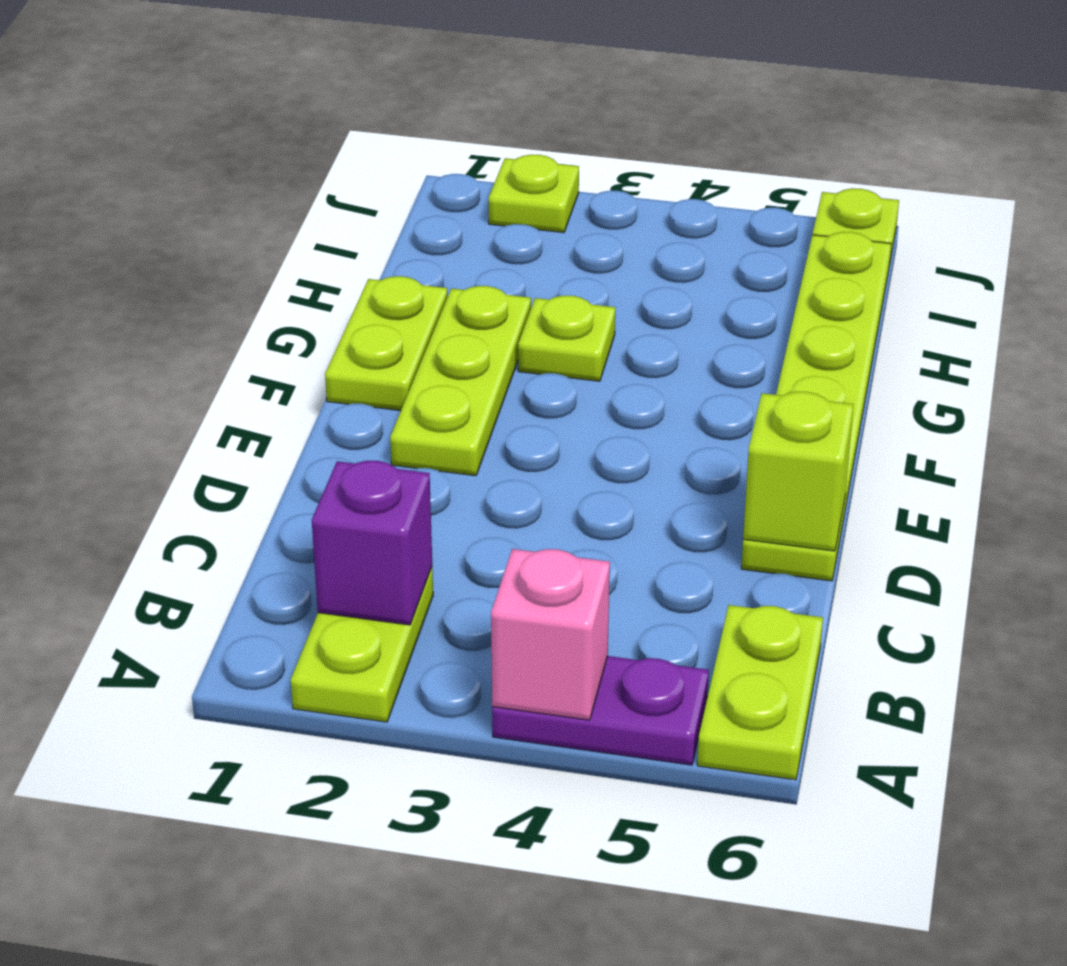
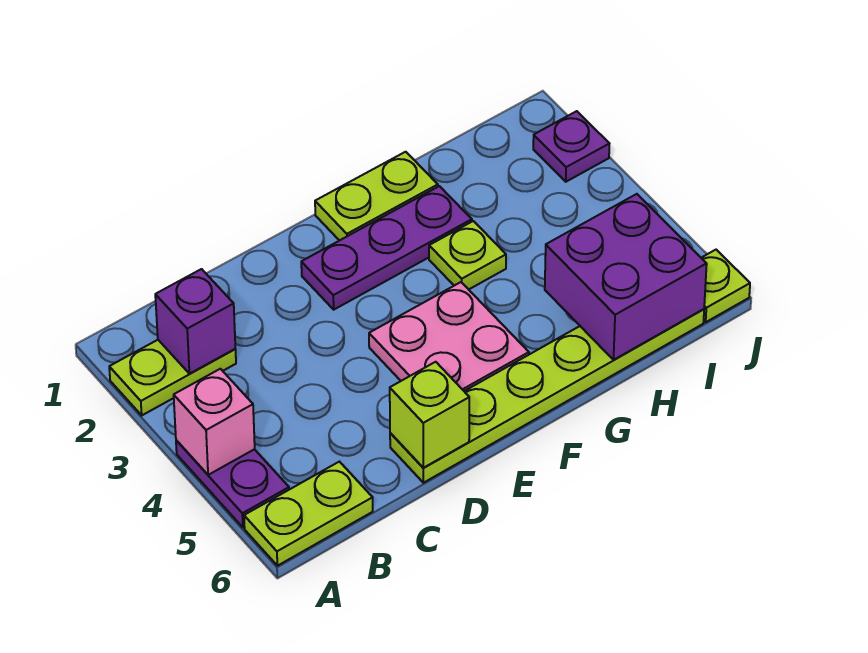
lime 1x3 plate [390,286,531,476] -> purple 1x3 plate [301,186,472,310]
none -> pink 2x2 plate [369,282,529,391]
none -> purple 2x2 brick [545,194,707,360]
lime 1x1 plate [489,155,579,233] -> purple 1x1 plate [533,111,609,182]

